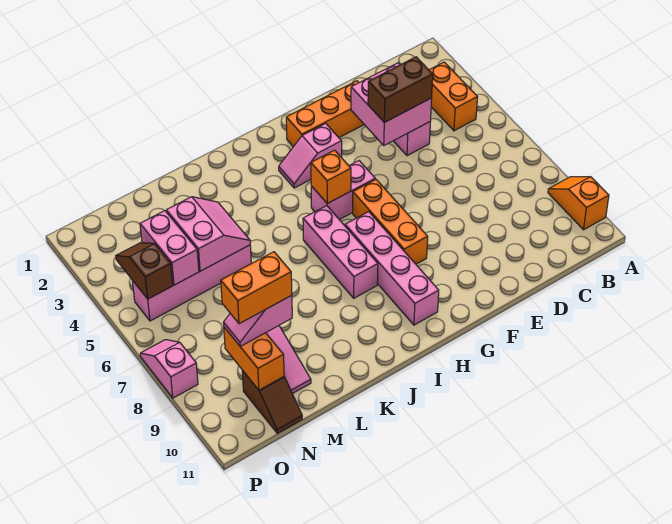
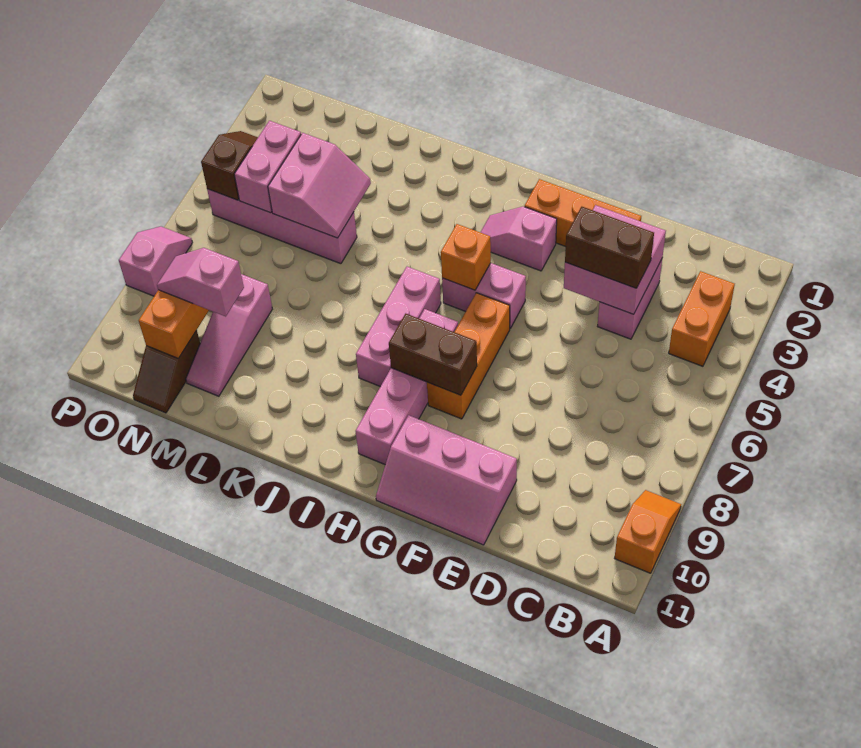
none -> pink 2x3 slope [376,415,517,545]
none -> brown 1x2 brick [389,314,477,395]
orange 1x2 brick [221,252,292,324] -> none

